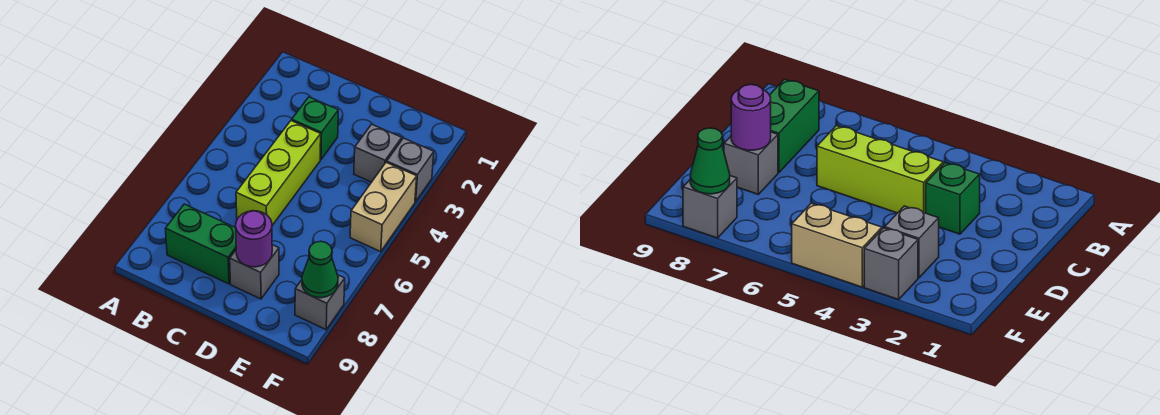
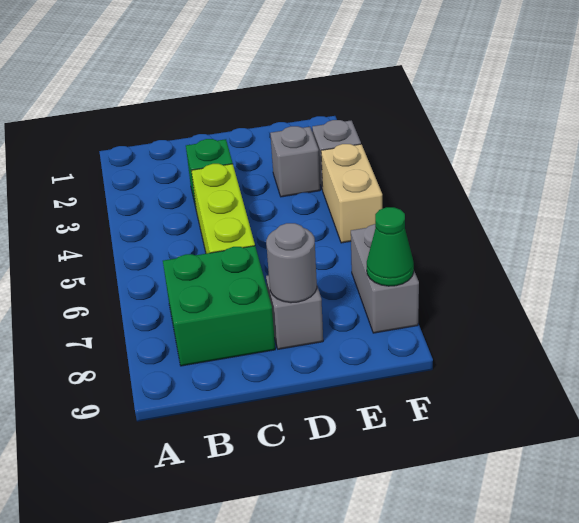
green 1x2 brick [165,204,236,284] -> green 2x2 brick [163,246,275,366]
purple 1x1 round brick [236,211,272,267] -> grey 1x1 round brick [266,223,317,303]
grey 1x1 brick [295,275,345,330] -> grey 1x2 brick [351,224,419,333]

